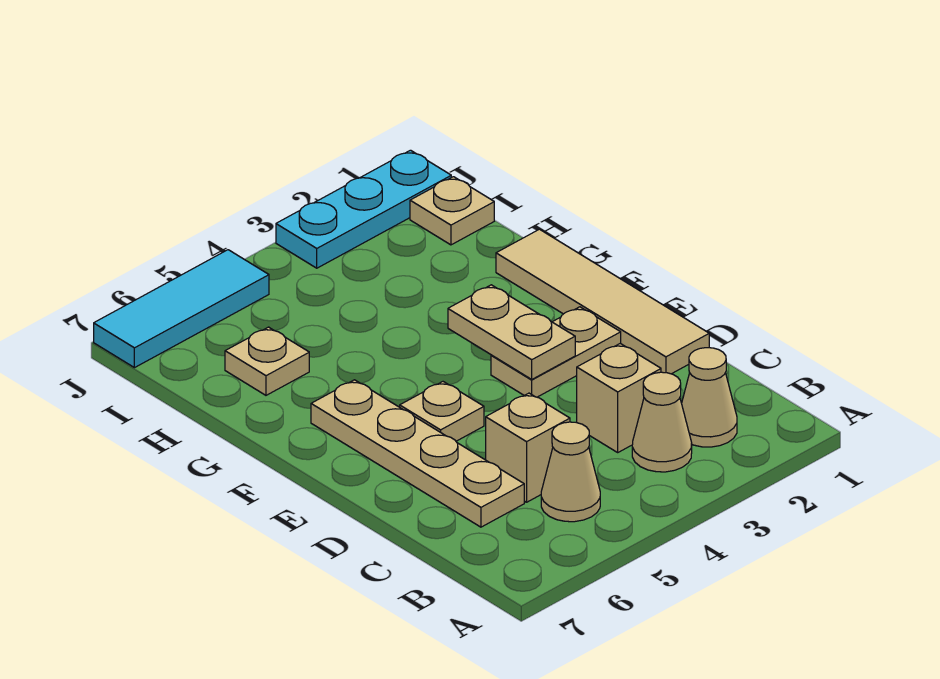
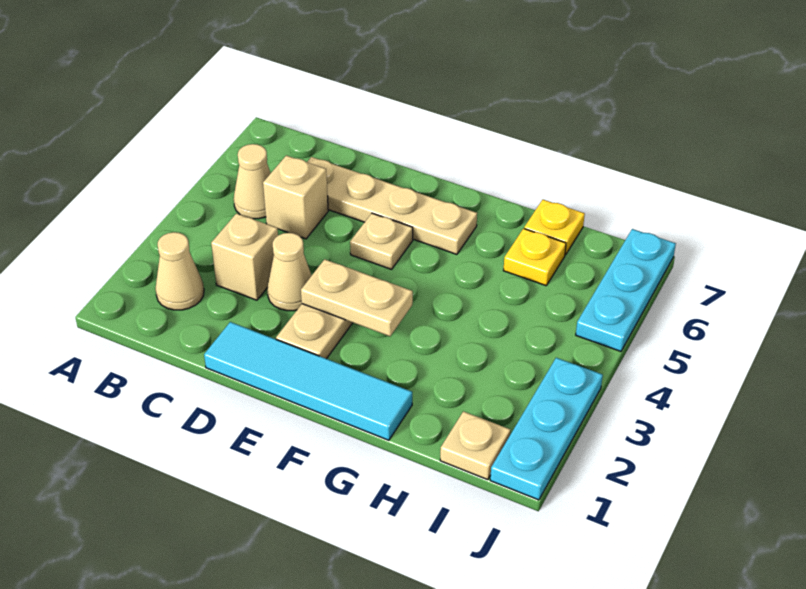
tan 1x1 cone [632,372,692,472] -> tan 1x1 cone moved to [267,233,312,311]
tan 1x4 tile [496,229,709,374] -> cyan 1x4 tile [204,322,412,440]
tan 1x1 plate [225,327,309,395] -> yellow 1x1 plate [503,229,566,286]
none -> yellow 1x1 plate [524,200,585,255]
cyan 1x3 tile [94,250,269,368] -> cyan 1x3 plate [576,229,676,351]

